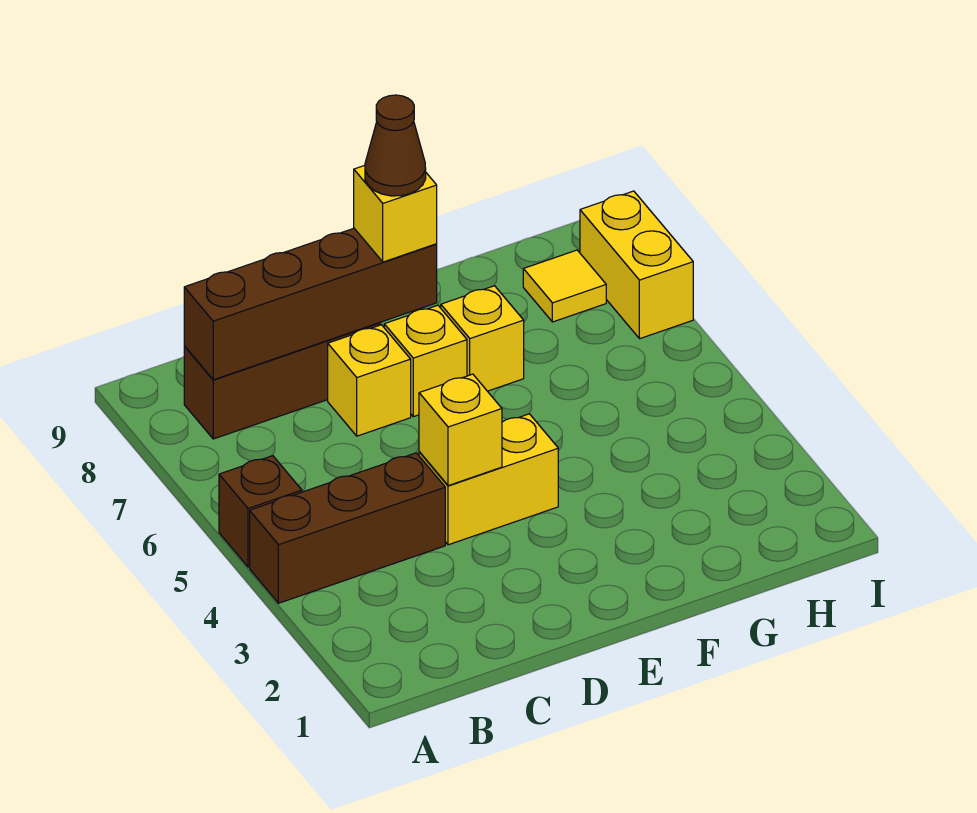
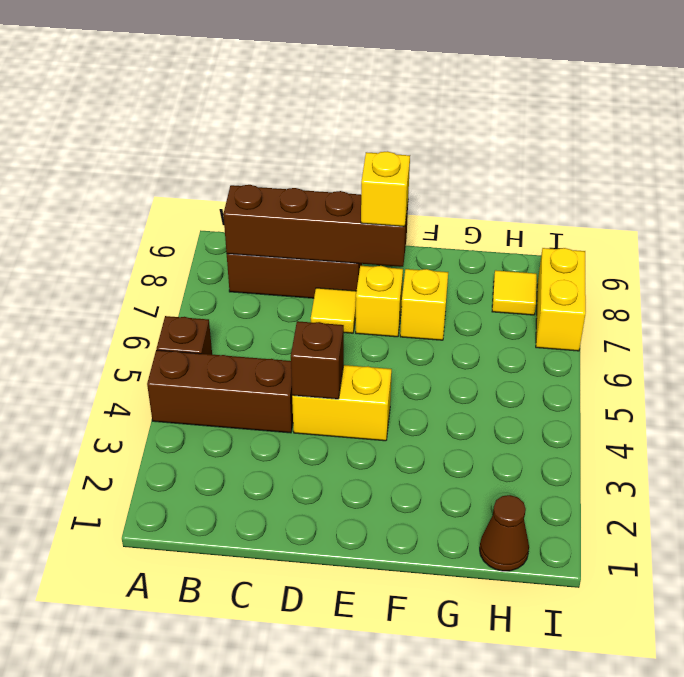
yellow 1x1 brick [419,374,502,486] -> brown 1x1 brick [291,321,344,399]
yellow 1x1 brick [328,325,411,436] -> yellow 1x1 tile [311,288,356,333]
brown 1x1 cone [365,95,426,196] -> brown 1x1 cone moved to [480,495,529,571]

